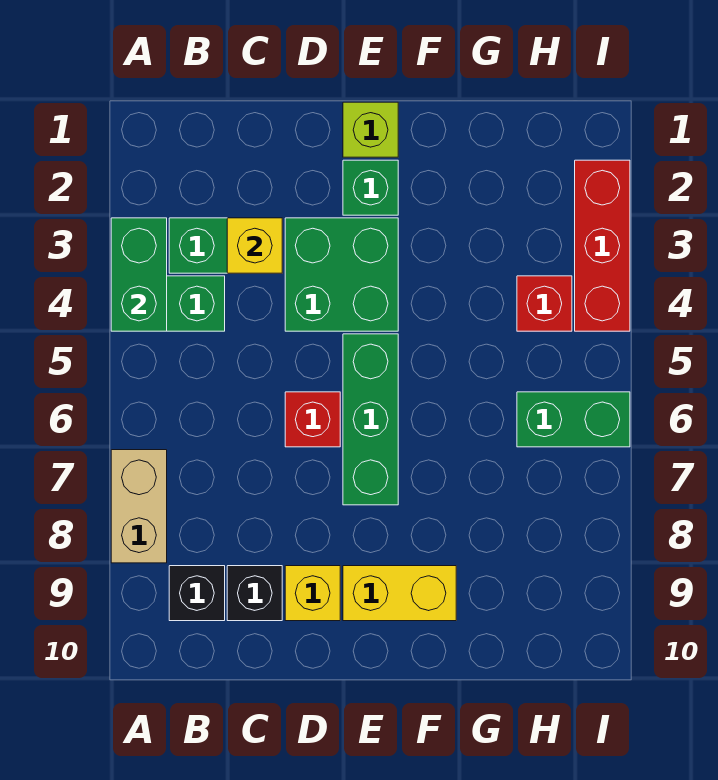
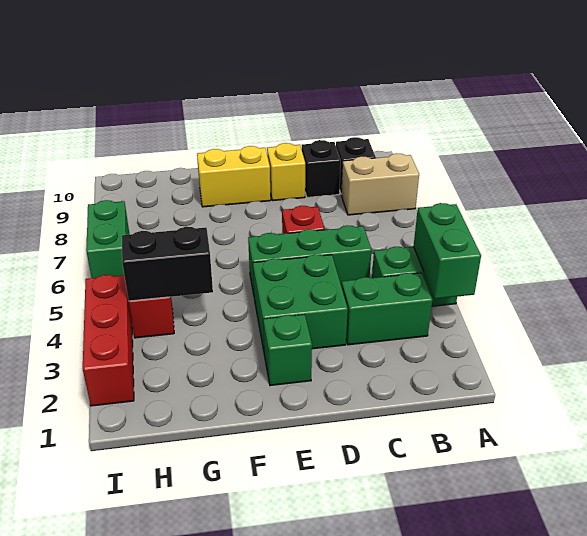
tan 1x2 brick [111,450,167,563] -> tan 1x2 brick turned to [341,153,419,215]
yellow 1x1 brick [227,218,282,273] -> none
lime 1x1 brick [343,102,398,157] -> none
green 1x3 brick [343,334,398,505] -> green 1x3 brick turned to [248,225,372,294]
none -> black 1x2 brick [122,227,213,301]
green 1x2 brick [517,392,630,447] -> green 1x2 brick turned to [86,200,130,278]

